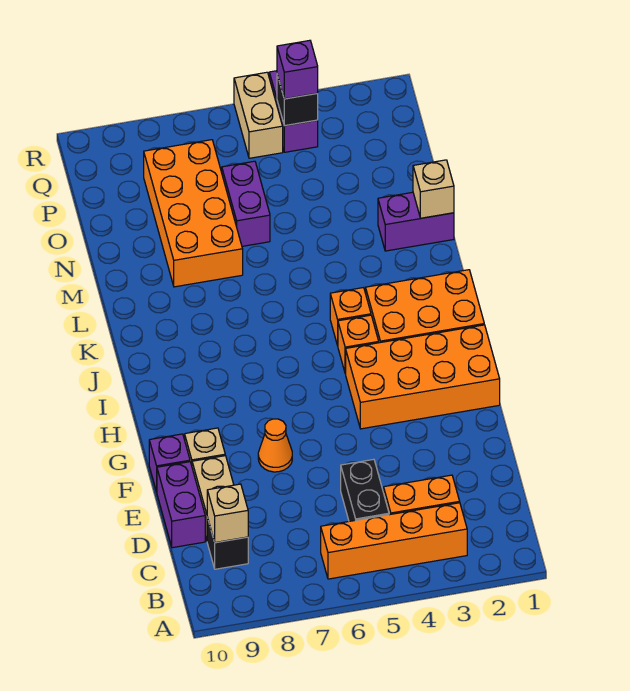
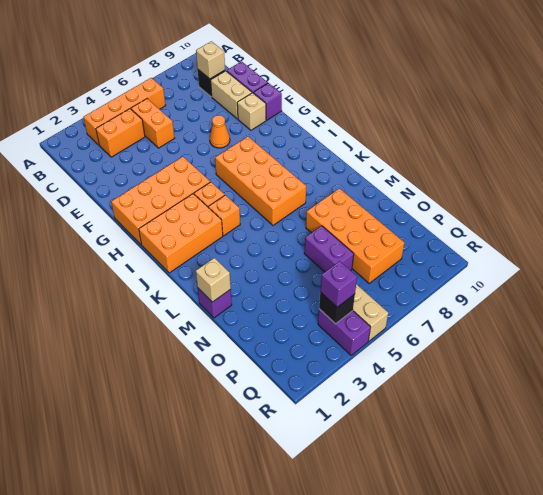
black 1x2 brick [341,459,389,521] -> orange 1x2 brick [131,99,174,148]
none -> orange 2x4 brick [215,137,306,225]
purple 1x2 brick [378,192,454,251] -> purple 1x1 brick [198,288,232,318]

